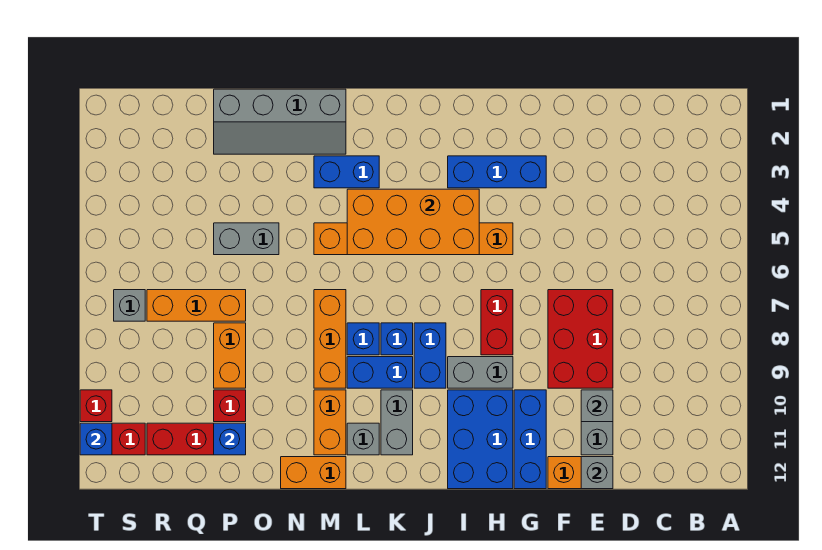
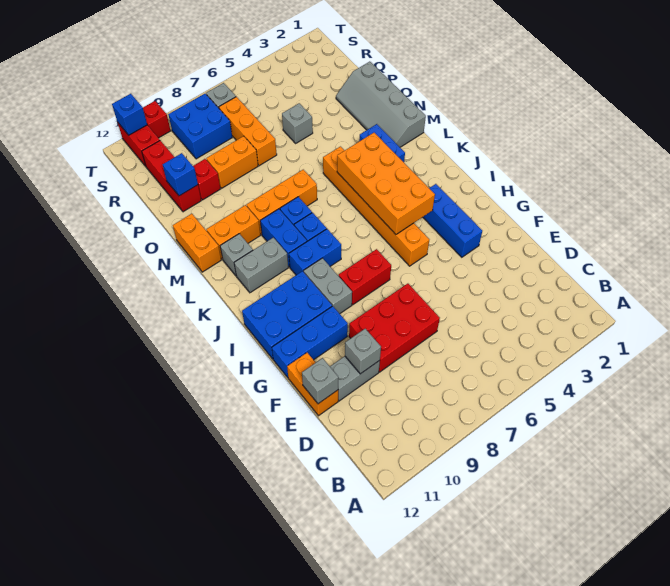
grey 1x2 brick [214,223,279,255] -> grey 1x1 brick [282,103,313,143]
none -> blue 2x2 brick [168,94,232,159]

